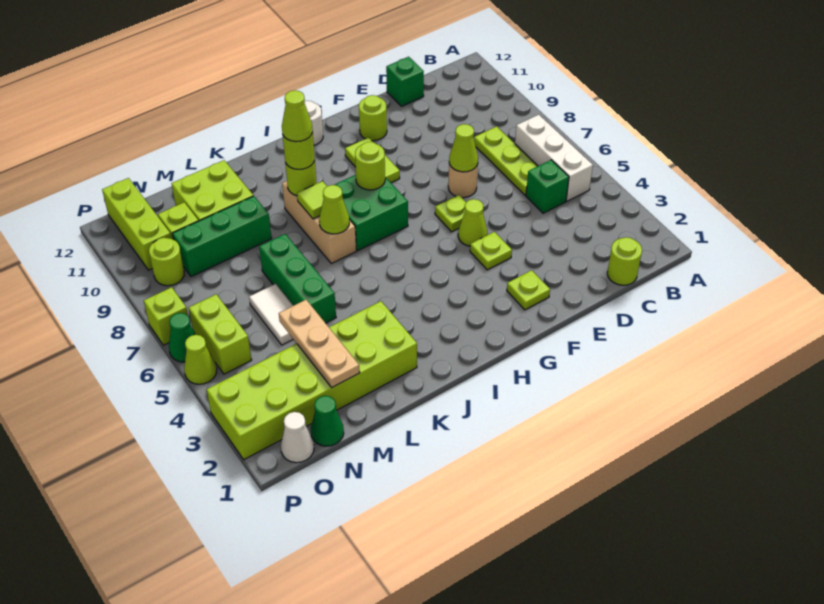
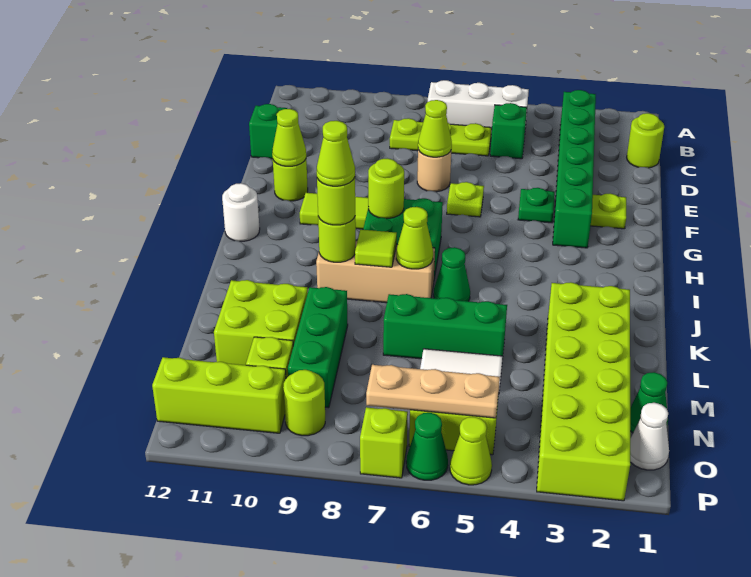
none -> green 1x6 brick [553,90,596,248]
lime 1x1 plate [470,232,512,270] -> green 1x1 plate [518,188,555,223]
lime 1x1 cone [458,199,487,246] -> lime 1x1 cone moved to [272,109,306,166]
none -> green 1x1 cone [434,247,470,301]
tan 1x3 plate [279,300,360,388] -> tan 1x3 plate moved to [366,365,500,418]

